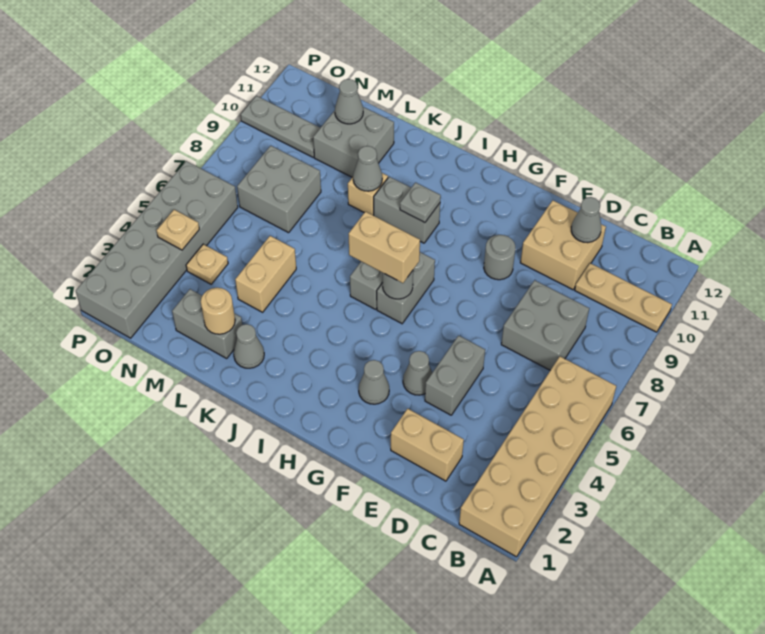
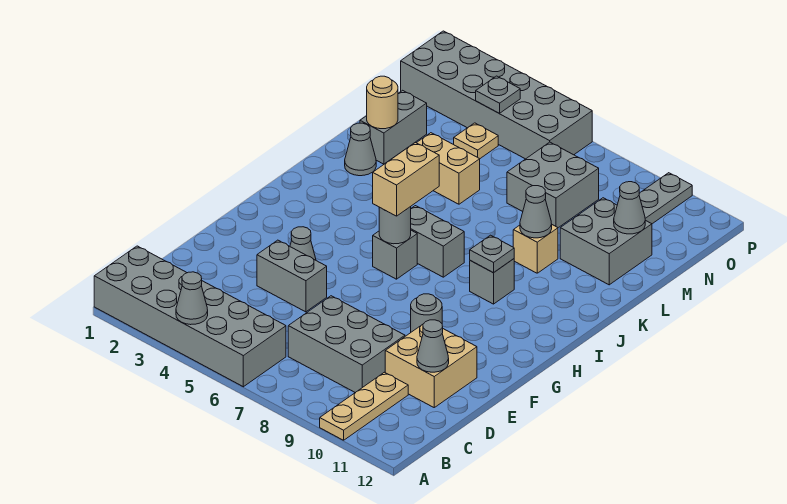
tan 2x6 brick [459,357,616,557] -> grey 2x6 brick [94,246,286,387]
grey 2x2 brick [501,280,589,370] -> grey 2x3 brick [288,296,405,393]
tan 1x2 brick [391,409,464,481] -> none
grey 1x1 cone [359,360,389,404] -> grey 1x1 cone moved to [176,272,208,325]
grey 1x2 brick [377,252,435,323] -> grey 1x1 brick [373,230,417,279]
grey 1x2 brick [374,177,440,243] -> grey 1x1 brick [470,259,514,304]
tan 1x1 plate [157,210,199,250] -> grey 1x1 plate [476,76,520,113]

